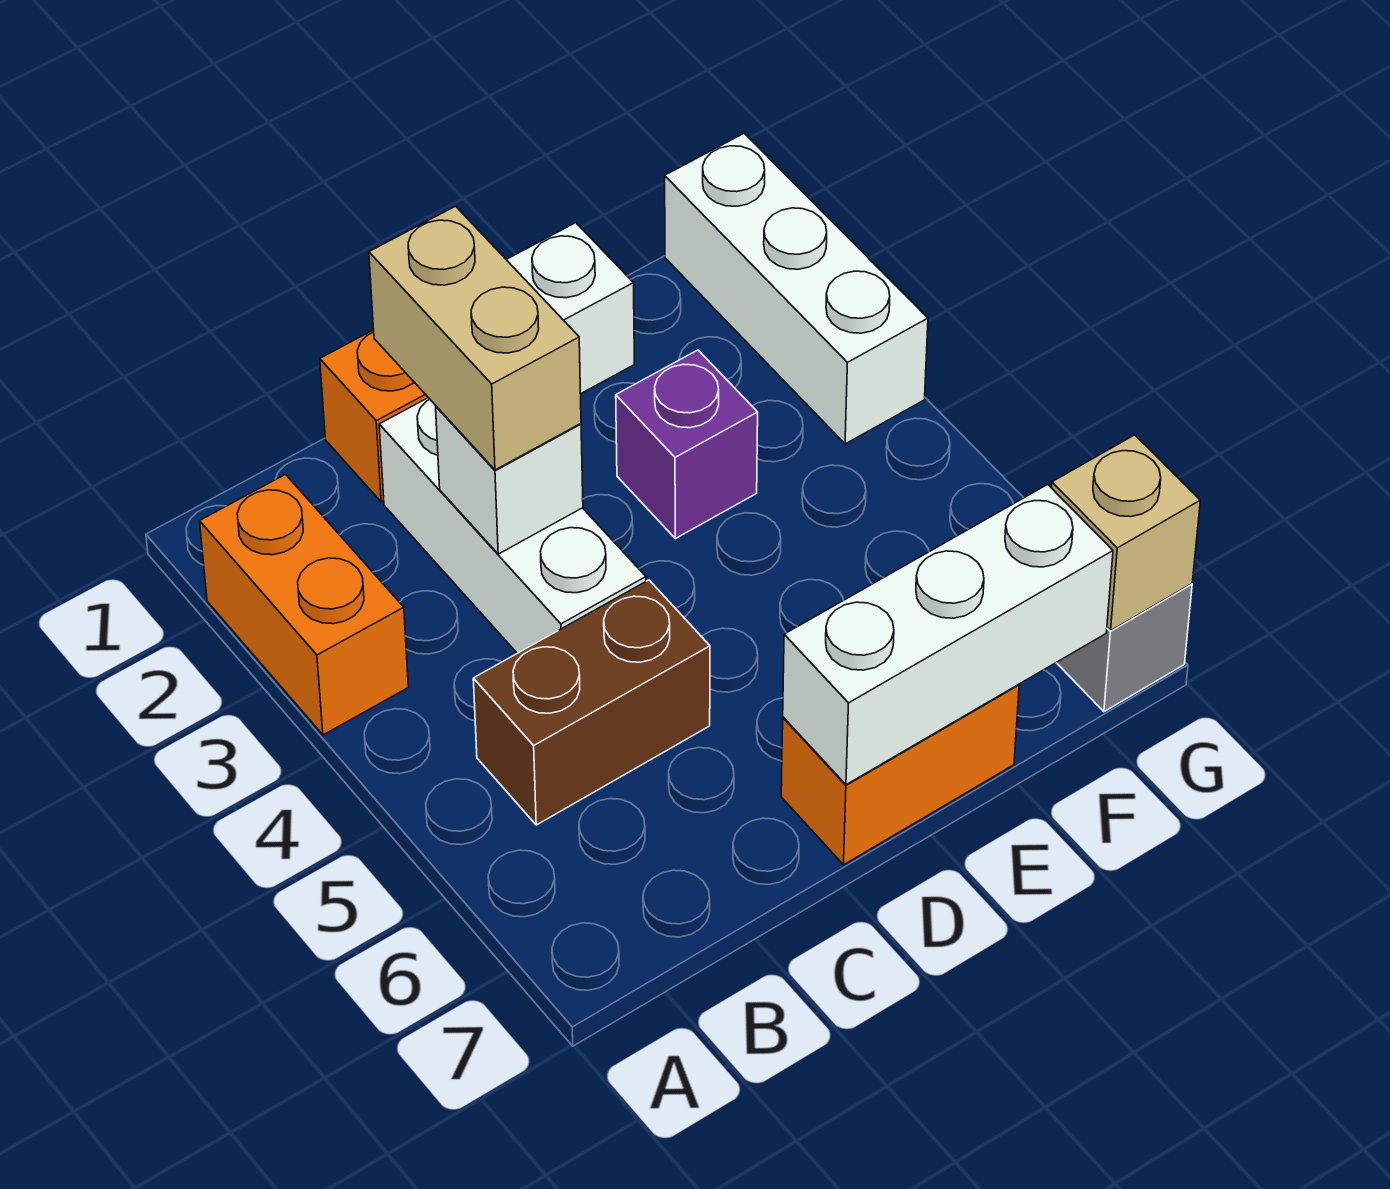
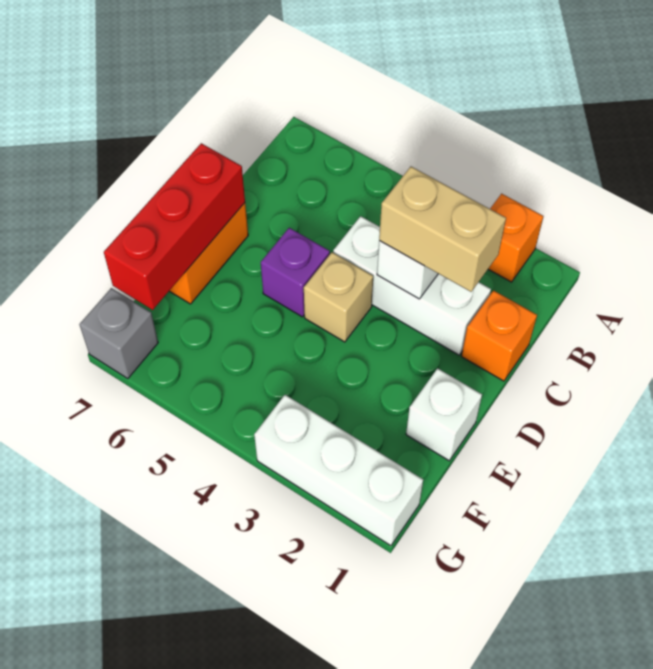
orange 1x2 brick [200,475,408,735] -> orange 1x1 brick [488,194,543,282]
brown 1x2 brick [473,580,710,825] -> none
white 1x3 brick [783,484,1113,785] -> red 1x3 brick [104,143,245,310]
purple 1x1 brick [616,350,758,538] -> purple 1x1 brick moved to [261,228,330,317]
tan 1x1 brick [1052,435,1200,631] -> tan 1x1 brick moved to [304,252,373,342]

